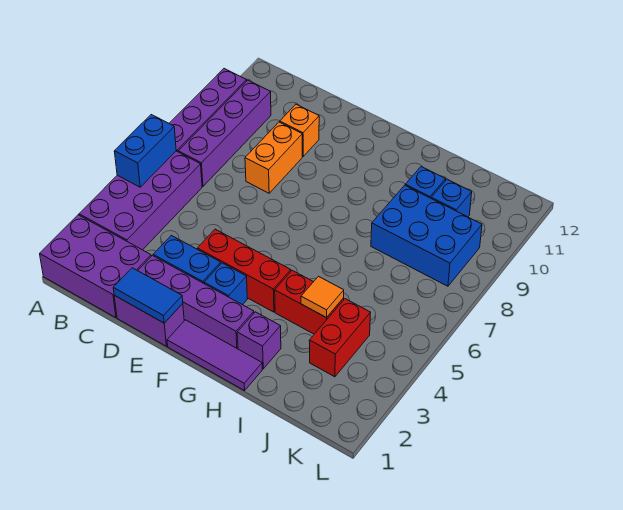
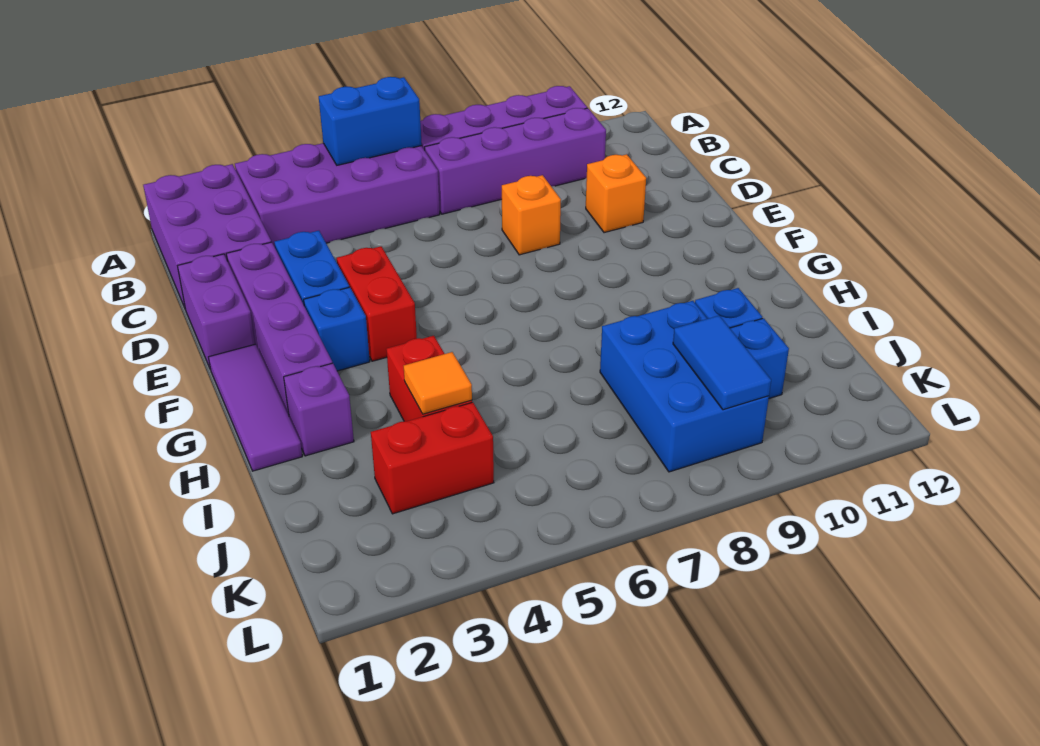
blue 1x2 tile [113,268,183,323] -> blue 1x2 tile moved to [673,316,771,410]
orange 1x2 brick [245,122,302,193] -> orange 1x1 brick [502,175,561,255]
red 1x3 brick [197,229,291,312] -> red 1x2 brick [337,246,417,361]

